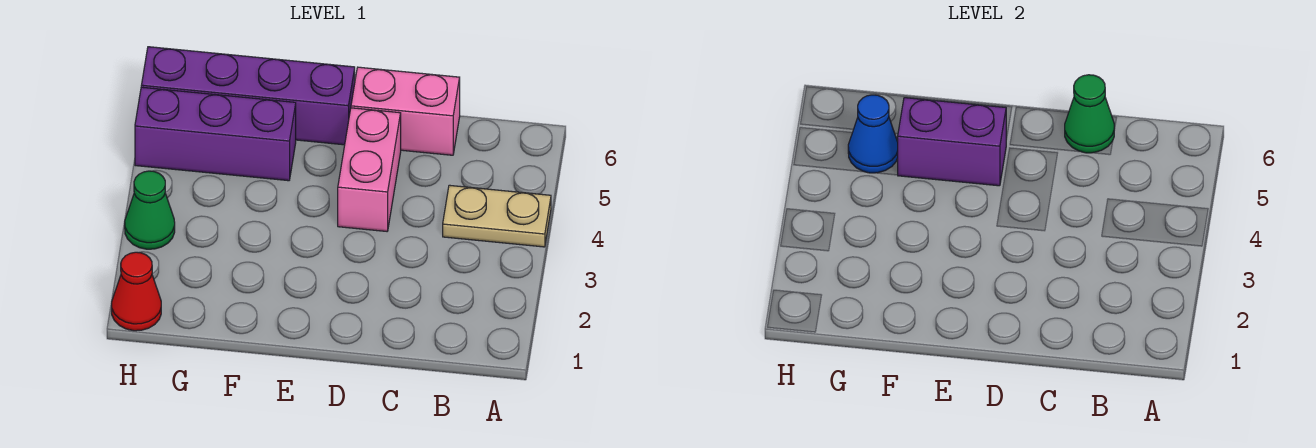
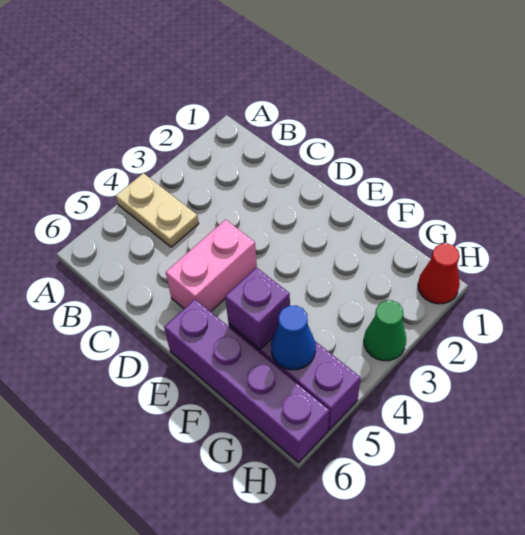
pink 1x2 brick [351,67,460,155] -> none
green 1x1 cone [1065,75,1114,153] -> none
purple 1x2 brick [898,98,1006,186] -> purple 1x1 brick [225,267,290,349]

